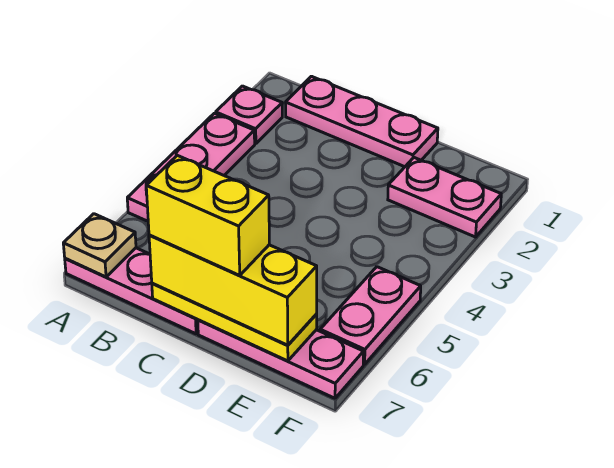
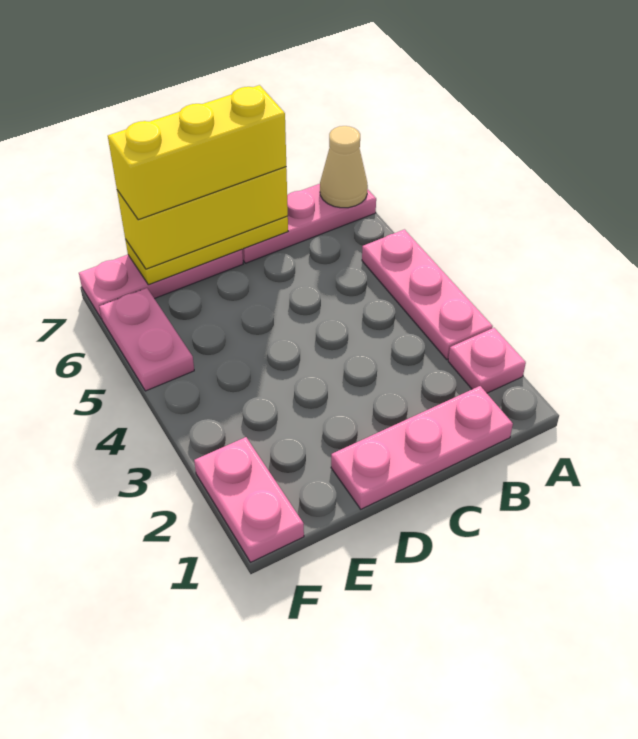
tan 1x1 plate [63,214,136,277] -> tan 1x1 cone [320,126,368,208]
yellow 1x2 brick [146,155,269,275] -> yellow 1x3 brick [108,85,286,220]
pink 1x2 plate [388,158,501,237] -> pink 1x2 plate turned to [194,437,304,562]

